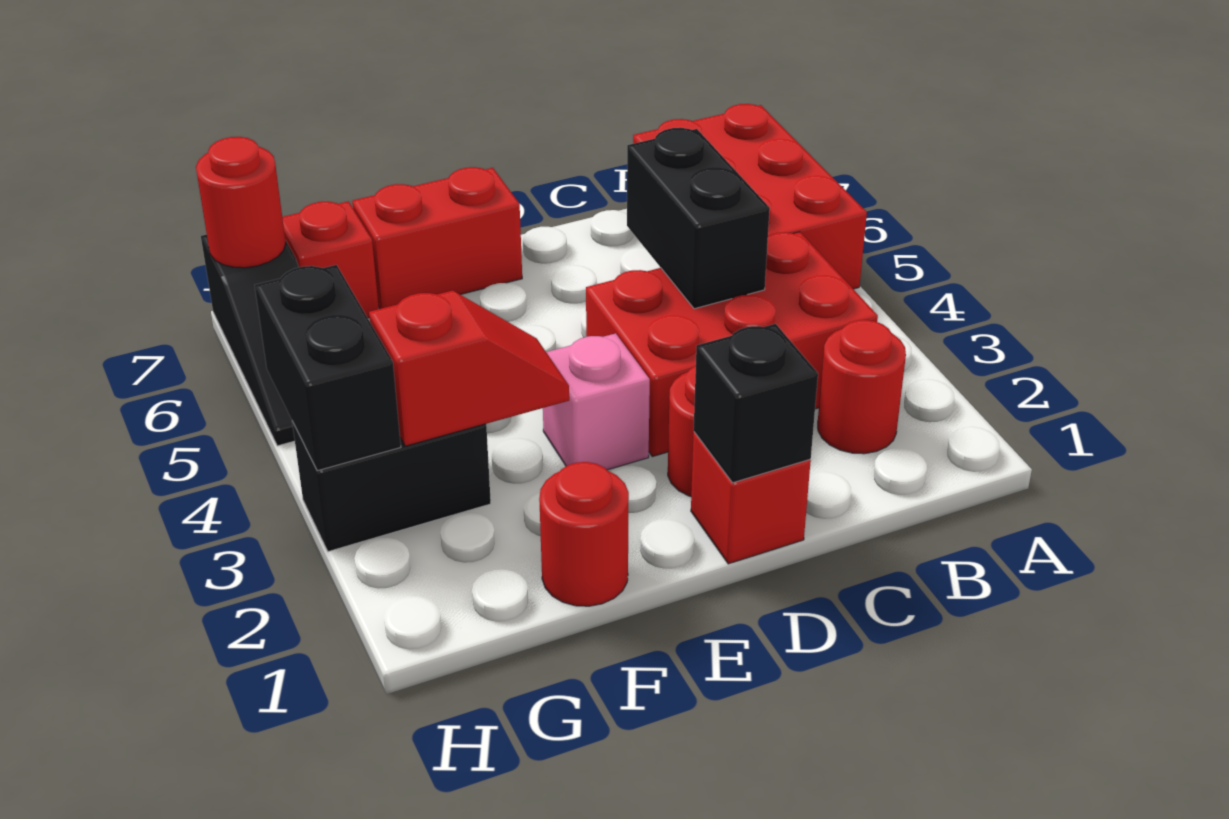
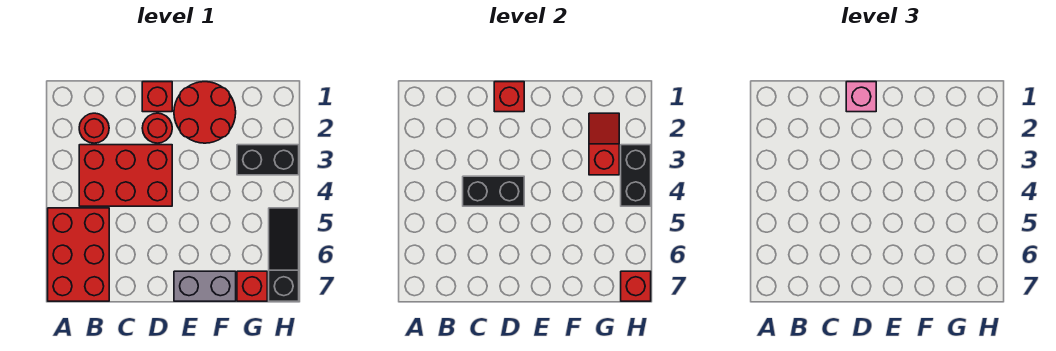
black 1x2 brick [627,128,770,309] -> black 1x2 brick turned to [463,176,524,206]
black 1x1 brick [694,324,818,483] -> red 1x1 brick [494,82,524,112]
pink 1x1 brick [543,333,650,470] -> pink 1x1 brick moved to [846,82,876,112]
red 1x2 brick [352,167,522,309] -> grey 1x2 brick [174,271,236,301]
red 1x1 round brick [539,462,629,606] -> red 2x2 round brick [174,82,236,143]
red 1x2 slope [369,291,569,446] -> red 1x2 slope turned to [589,113,619,175]
red 1x1 round brick [196,137,286,268] -> red 1x1 brick [621,271,651,301]

